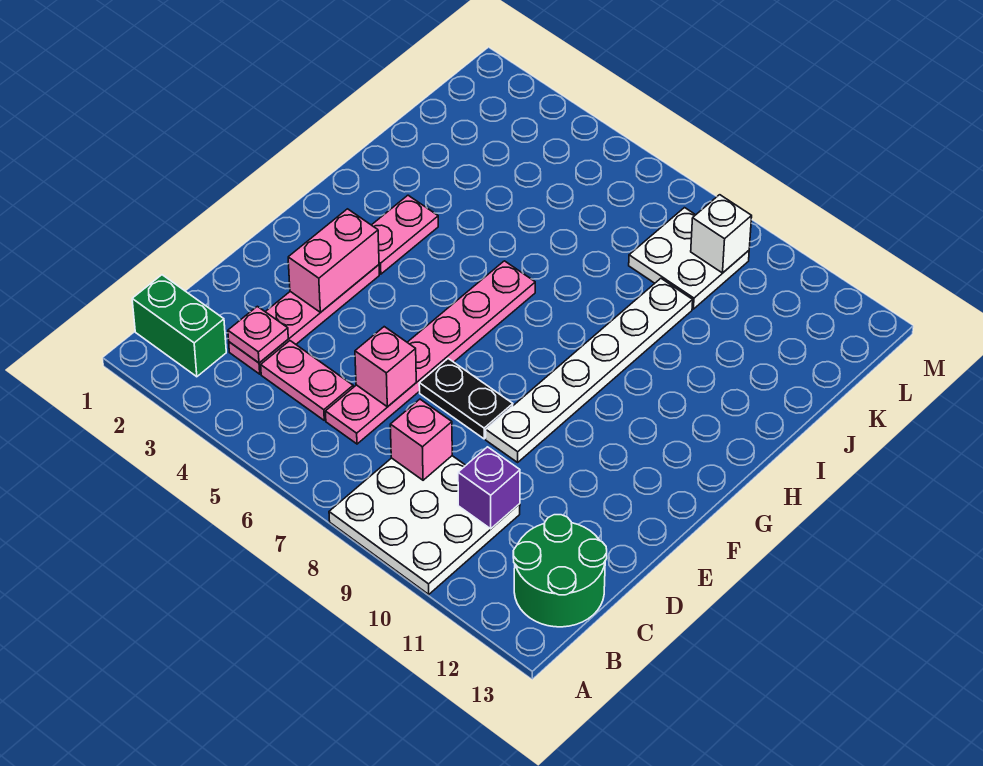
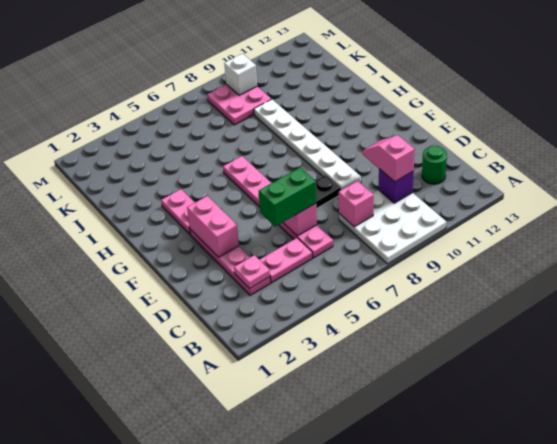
green 1x2 brick [132,275,226,377] -> green 1x2 brick moved to [259,168,316,227]
green 2x2 round brick [513,515,607,627] -> green 1x1 round brick [422,146,447,184]
none -> pink 1x2 slope [363,135,414,182]
white 2x2 plate [629,208,749,309] -> pink 2x2 plate [207,84,271,125]

